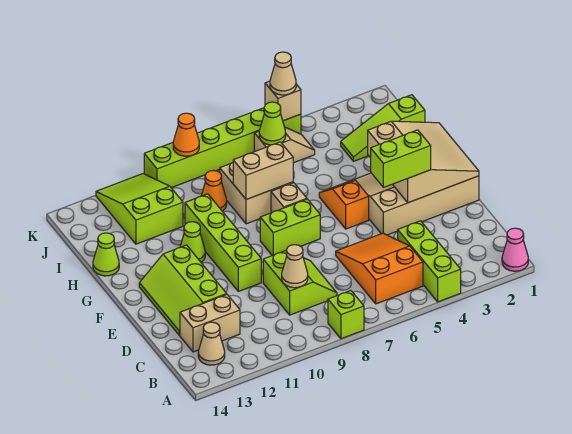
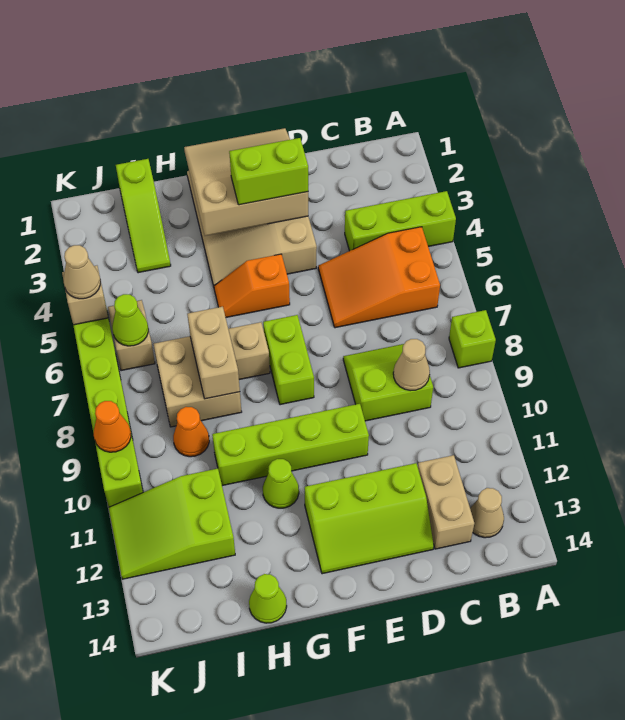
pink 1x1 cone [502,228,528,271] -> none
lime 1x2 brick [371,130,431,187] -> lime 1x2 brick turned to [229,138,308,205]

